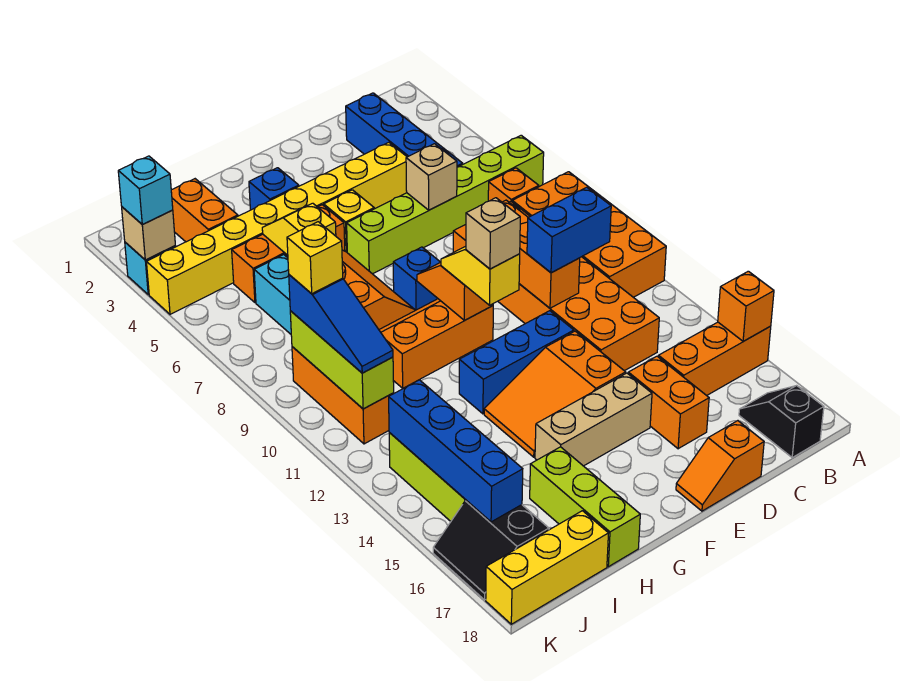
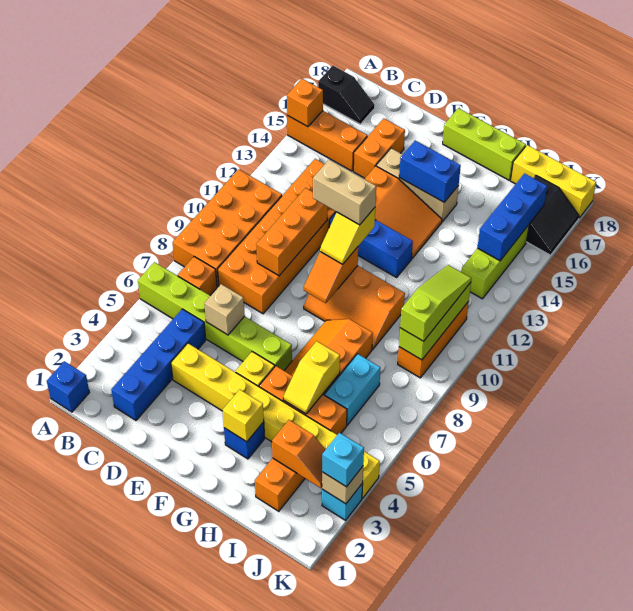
black 1x2 slope [739,385,824,457] -> black 1x2 slope turned to [318,66,375,124]
blue 1x2 brick [527,187,611,273] -> blue 1x2 brick moved to [399,140,461,202]
orange 1x2 slope [676,421,764,511] -> orange 1x2 slope moved to [272,420,326,488]
blue 1x1 brick [393,247,440,311] -> blue 1x1 brick moved to [47,361,89,412]
tan 1x1 brick [466,198,520,269] -> tan 1x2 brick [313,160,376,225]
lime 1x3 brick [530,447,640,567] -> lime 1x3 brick turned to [443,108,526,180]
blue 1x3 slope [289,275,393,373] -> lime 1x3 slope [400,265,472,341]
yellow 1x1 brick [287,222,343,294] -> yellow 1x1 brick moved to [223,390,264,442]
blue 1x4 brick [389,380,523,522] -> blue 1x3 brick [477,174,547,261]

